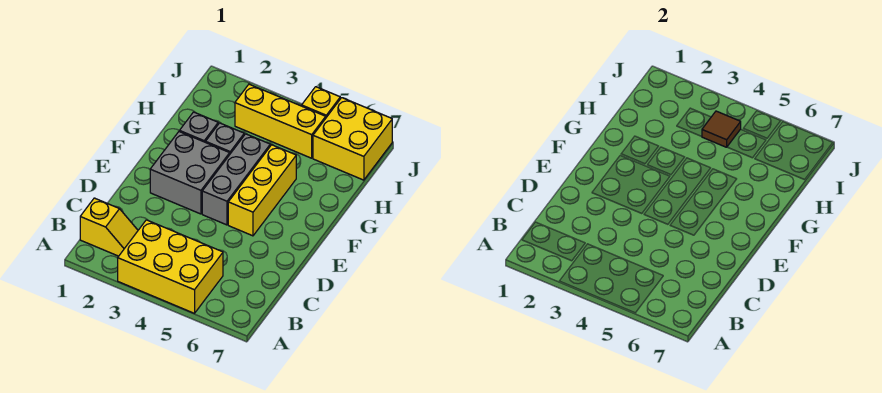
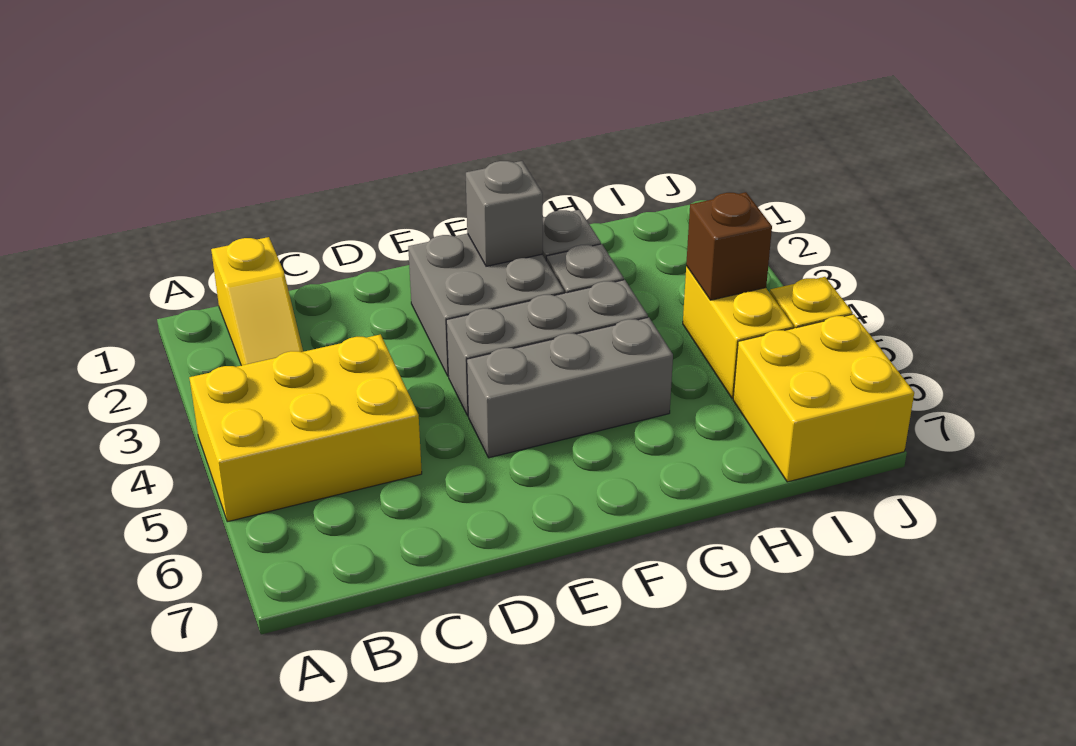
yellow 2x3 brick [118,220,223,313] -> yellow 2x3 brick turned to [189,334,422,522]
yellow 1x3 brick [228,145,296,236] -> grey 1x3 brick [467,317,673,458]
none -> grey 1x1 brick [466,161,543,266]
yellow 1x3 brick [235,84,326,158] -> yellow 1x2 brick [683,266,794,398]
brown 1x1 tile [702,111,741,147] -> brown 1x1 brick [686,192,772,300]

